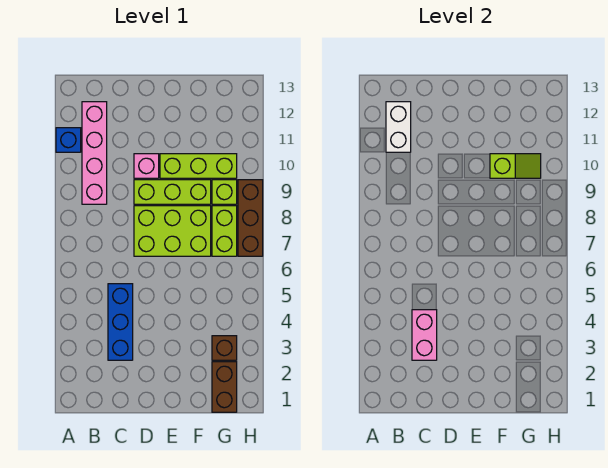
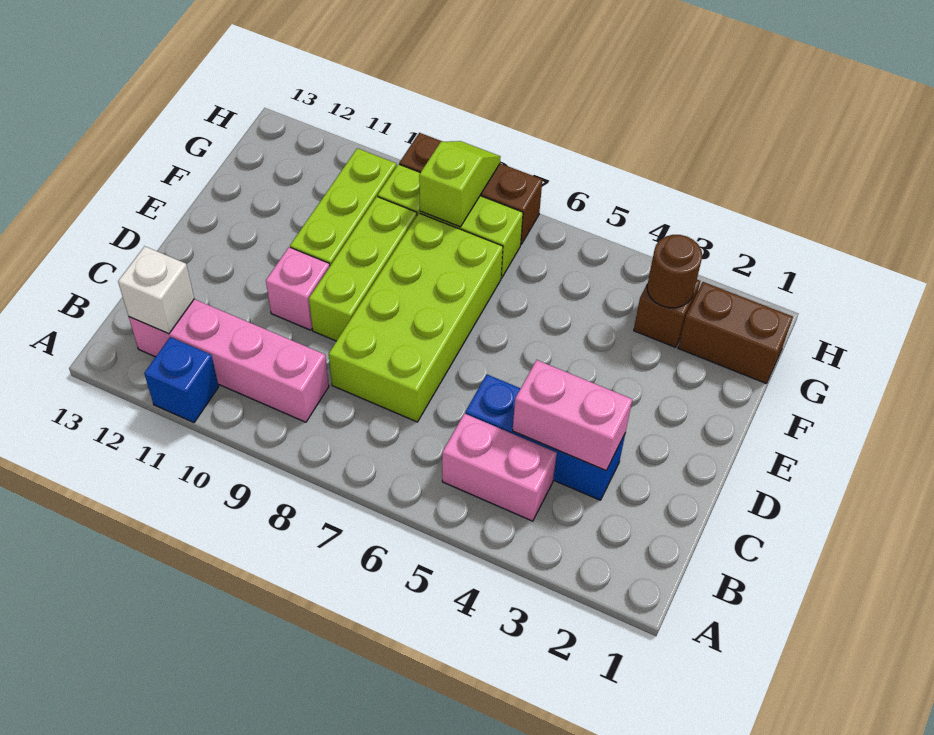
none -> pink 1x2 brick [442,414,557,521]
white 1x2 brick [386,102,411,152] -> white 1x1 brick [118,246,194,334]
lime 2x3 brick [134,206,211,256] -> lime 2x4 brick [329,213,503,422]
lime 1x2 slope [490,154,541,178] -> lime 1x2 slope moved to [419,141,501,227]
none -> brown 1x1 round brick [647,235,702,308]

